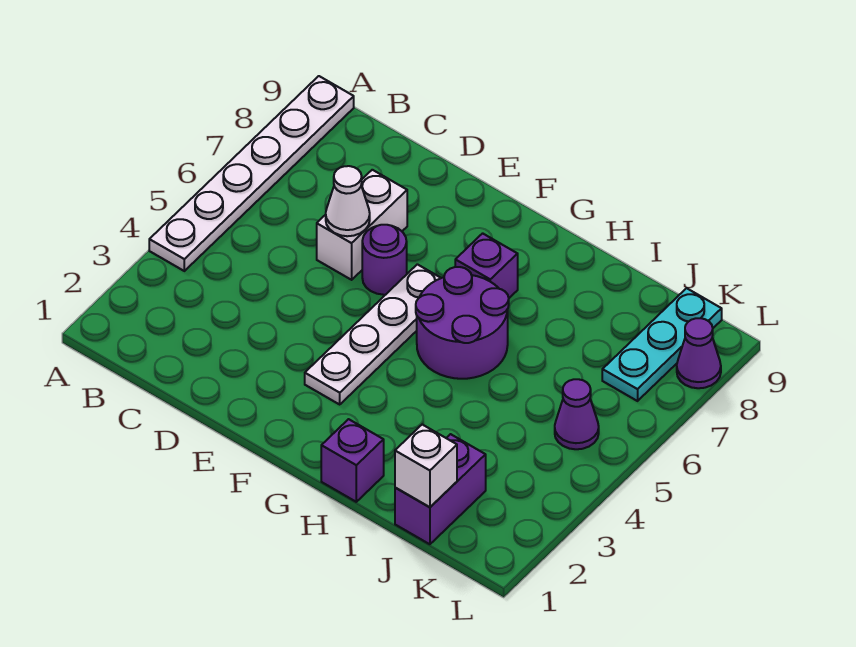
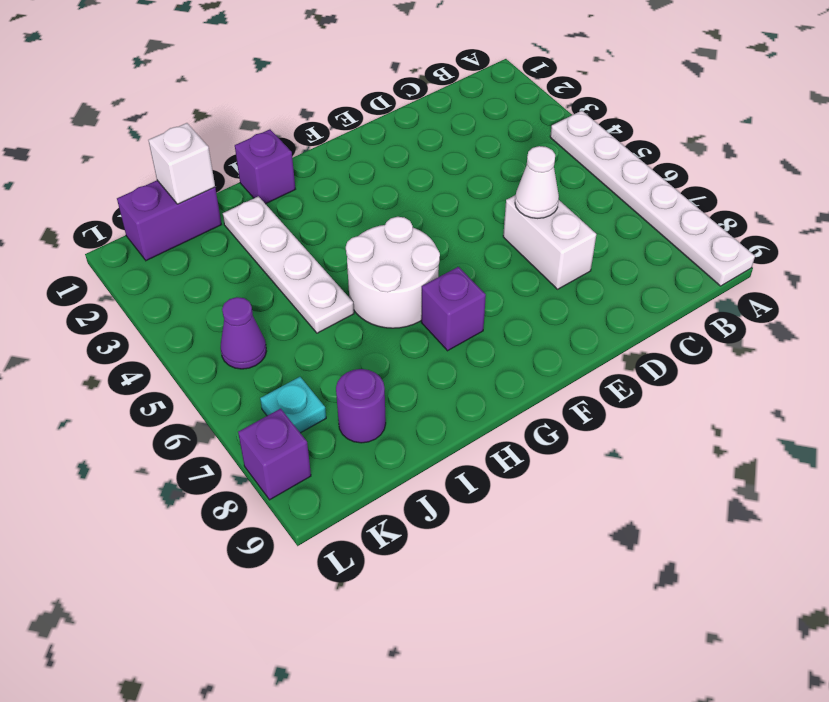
purple 1x1 round brick [362,225,407,295] -> purple 1x1 round brick moved to [336,369,386,443]
white 1x4 plate [305,264,441,404] -> white 1x4 plate moved to [223,196,354,333]
purple 2x2 round brick [416,267,509,379] -> white 2x2 round brick [346,217,440,328]
purple 1x2 brick [395,434,486,544] -> purple 1x2 brick turned to [117,180,222,261]
cyan 1x3 plate [602,288,722,401] -> cyan 1x1 plate [260,377,326,433]
purple 1x1 cone [677,318,721,388] -> purple 1x1 brick [238,409,311,500]

